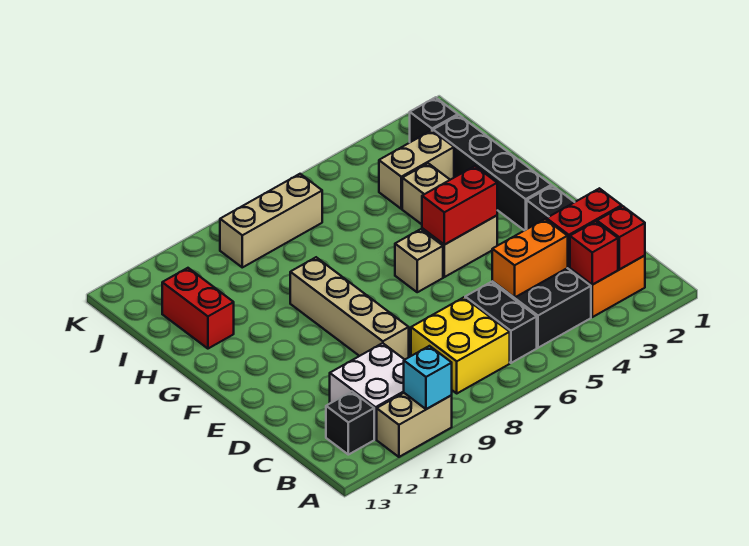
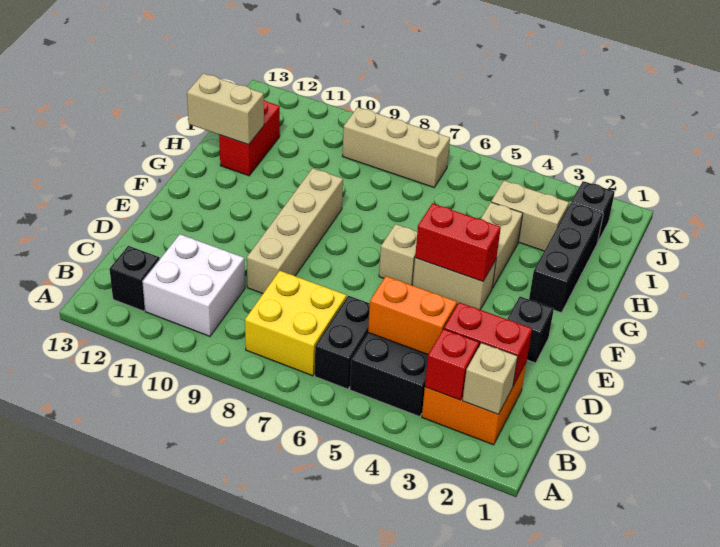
tan 1x2 brick [377,393,452,457] -> tan 1x2 brick moved to [187,73,264,145]
cyan 1x1 brick [404,346,452,409] -> none
red 1x1 brick [597,206,645,269] -> tan 1x1 brick [462,343,518,414]
black 1x4 brick [433,115,551,231] -> black 1x3 brick [529,203,603,313]

